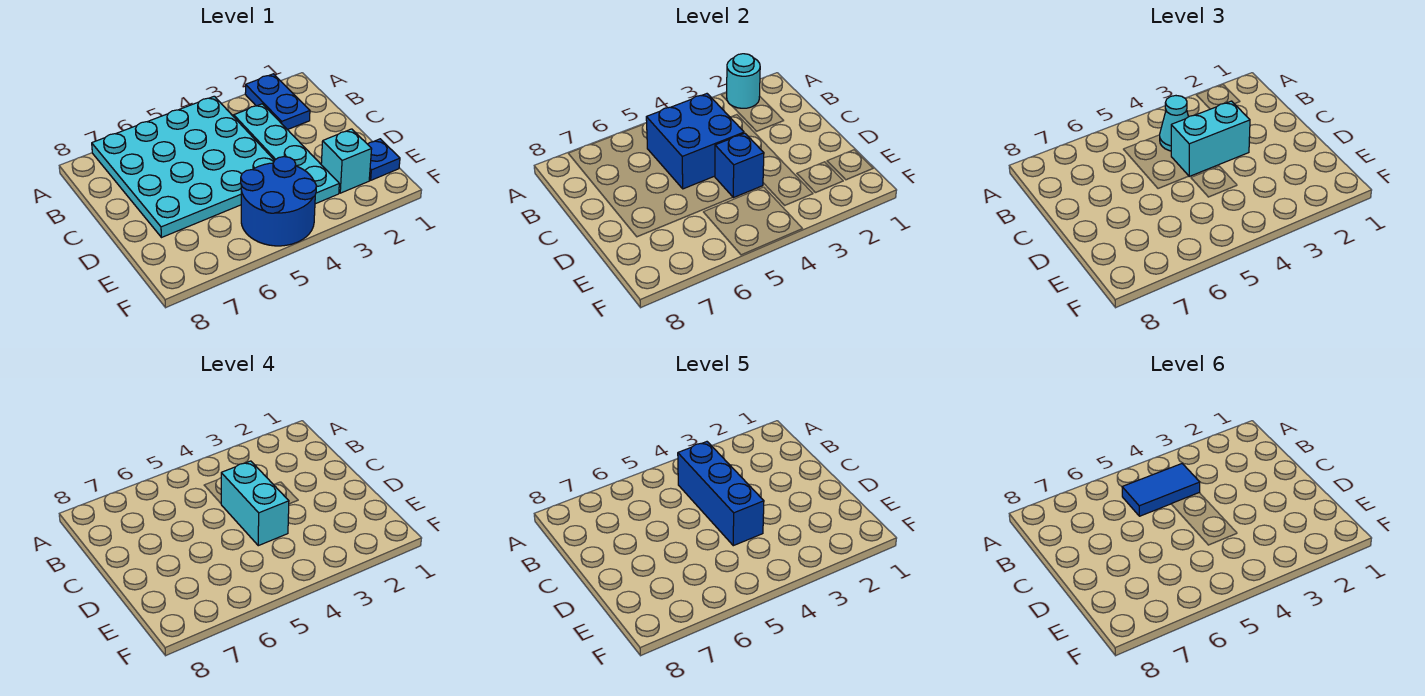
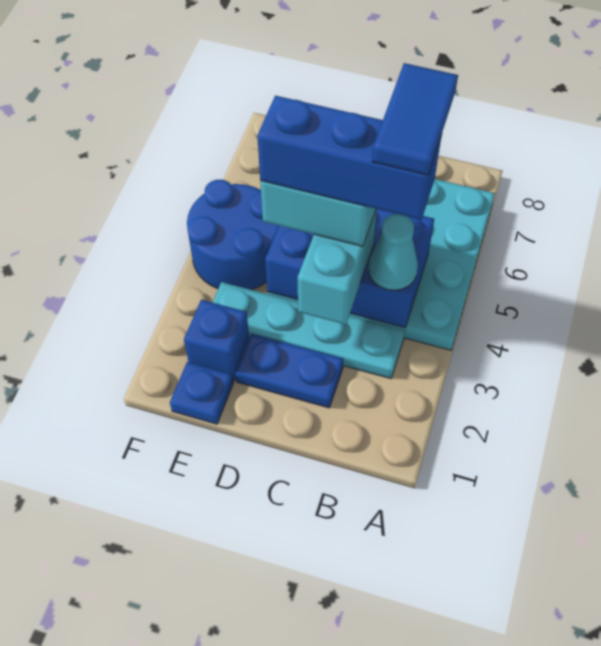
blue 1x2 plate [245,74,310,130] -> blue 1x2 plate moved to [235,334,343,408]
cyan 1x1 round brick [727,54,760,108] -> none
cyan 1x1 brick [321,129,372,193] -> blue 1x1 brick [184,300,249,381]

